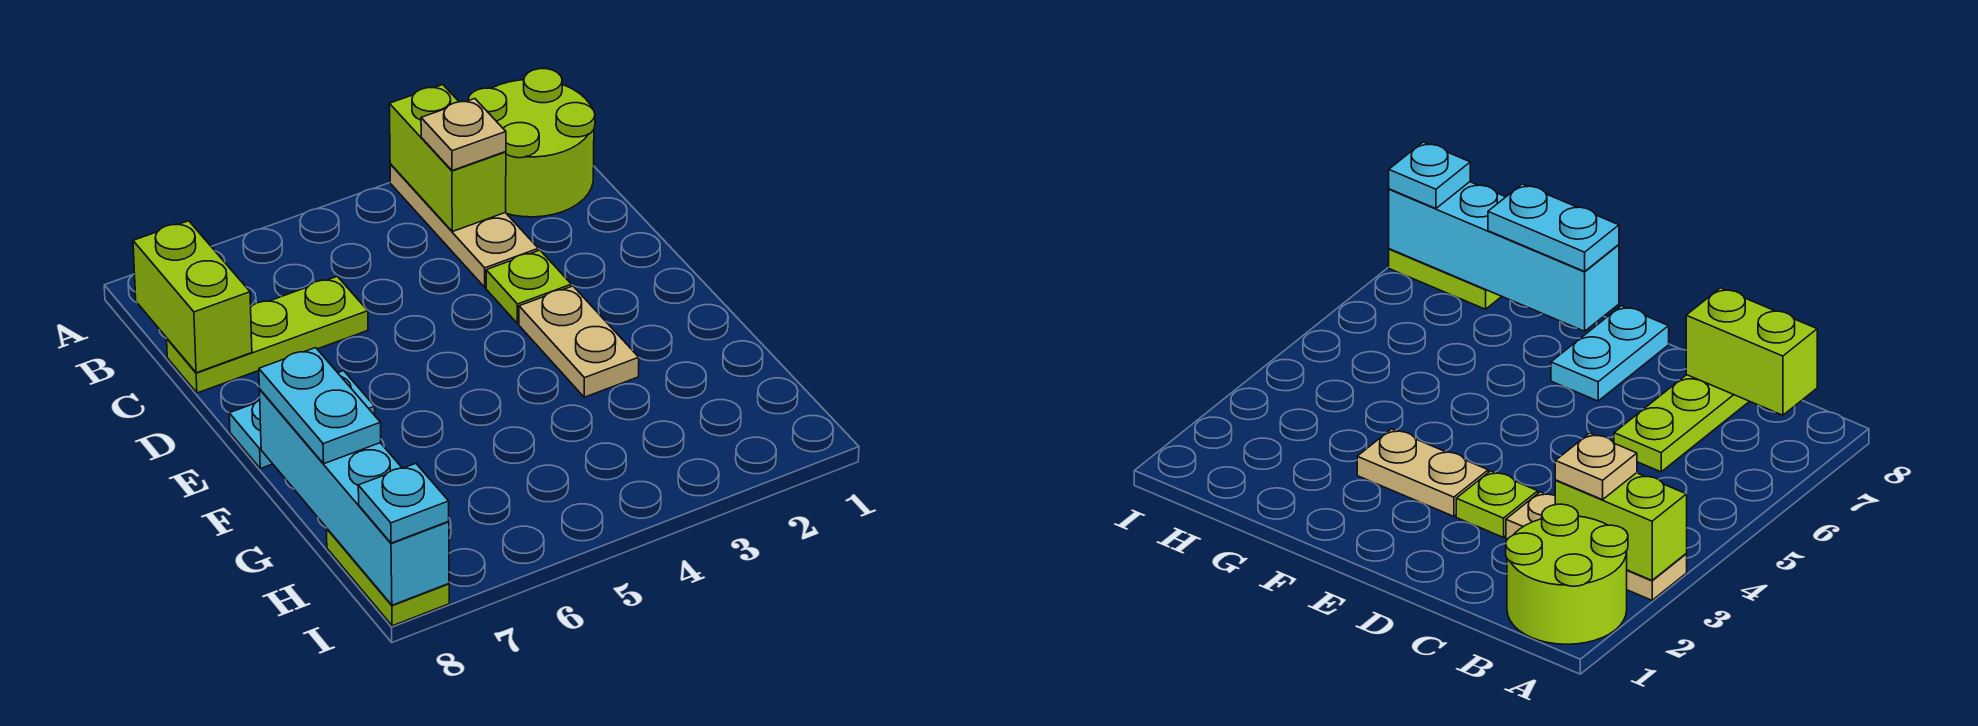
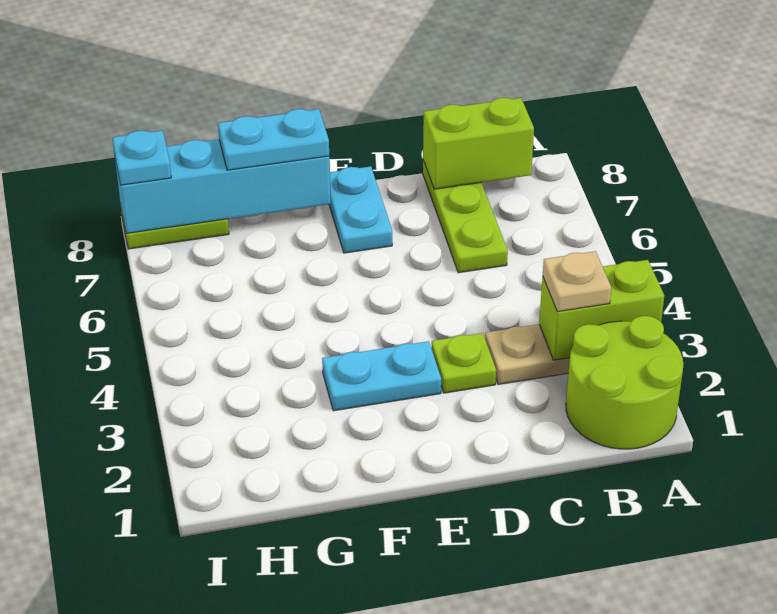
tan 1x2 plate [519,286,639,397] -> cyan 1x2 plate [322,341,441,411]

